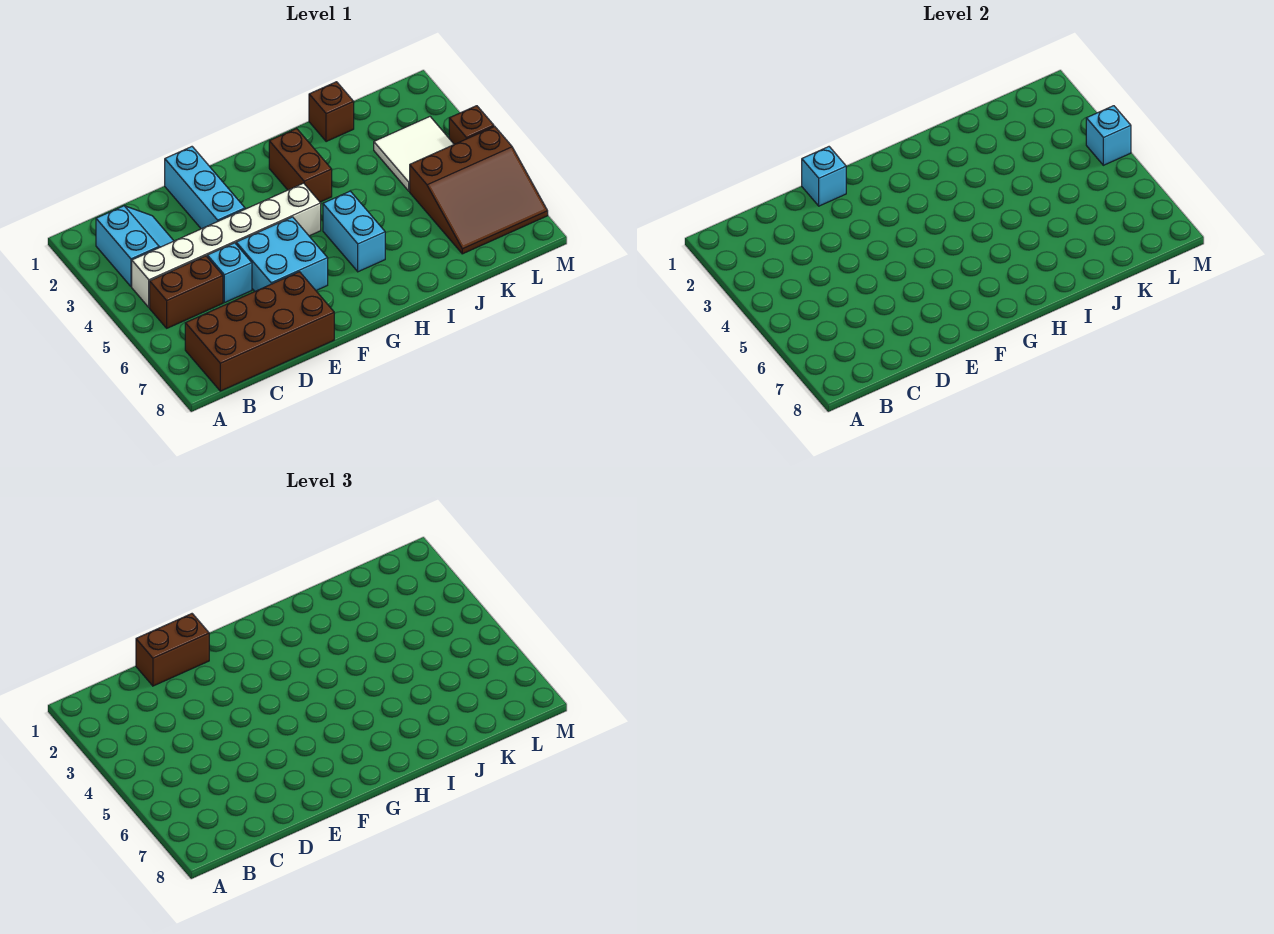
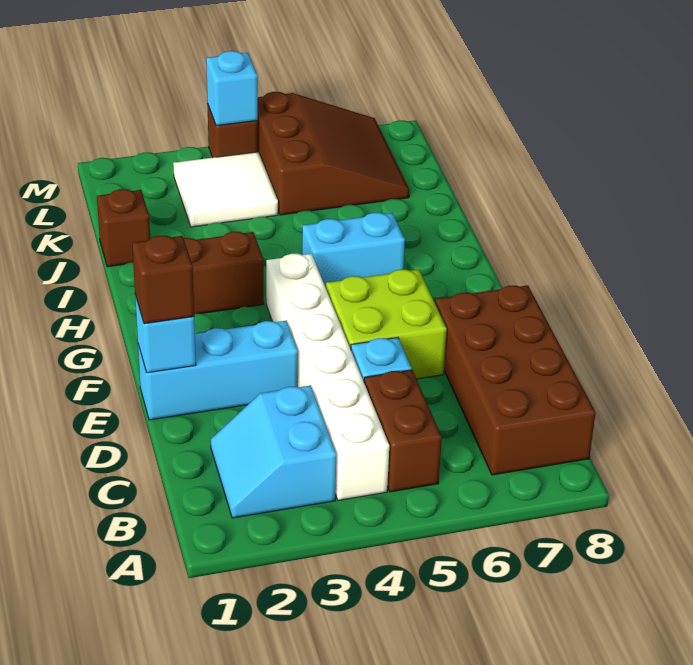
cyan 2x2 slope [96,206,174,287] -> cyan 2x2 slope turned to [211,385,336,518]
brown 1x2 brick [136,614,209,686] -> brown 1x1 brick [132,236,194,324]
cyan 2x2 brick [236,217,328,291] -> lime 2x2 brick [326,270,447,379]

